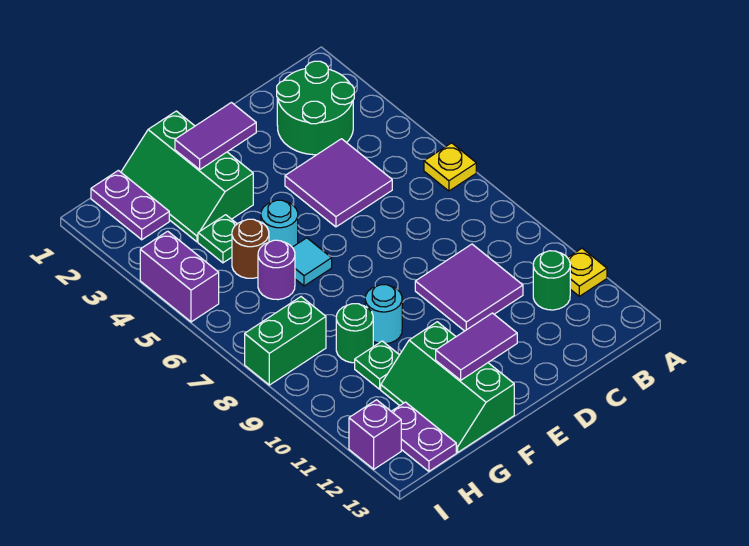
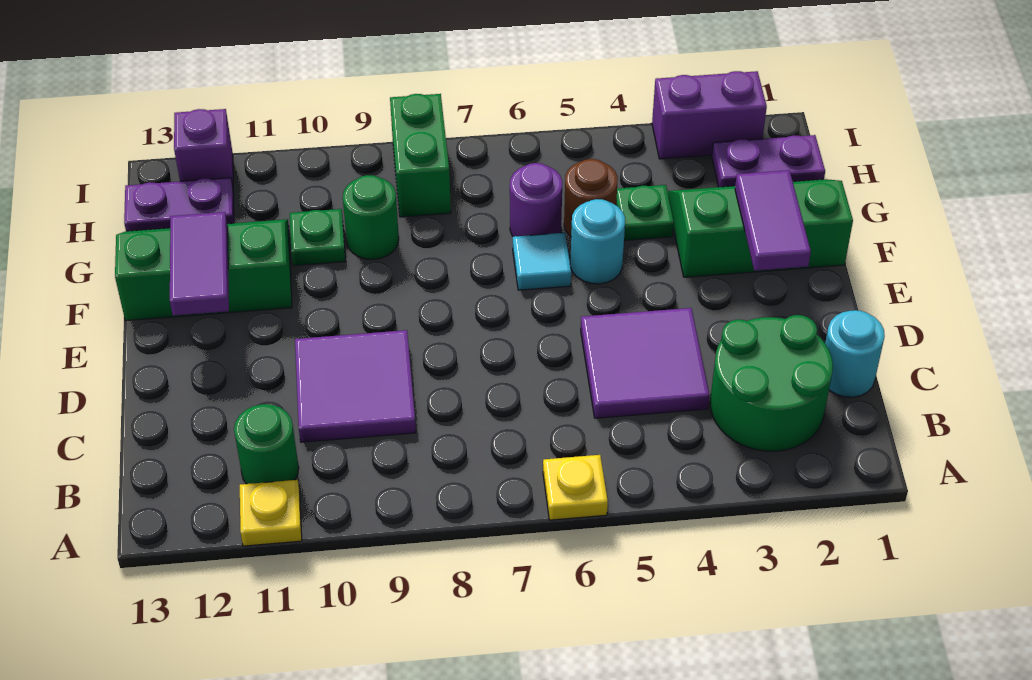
cyan 1x1 round brick [365,285,402,344] -> cyan 1x1 round brick moved to [825,310,885,397]
purple 1x2 brick [140,231,219,322] -> purple 1x2 brick moved to [652,71,767,159]

